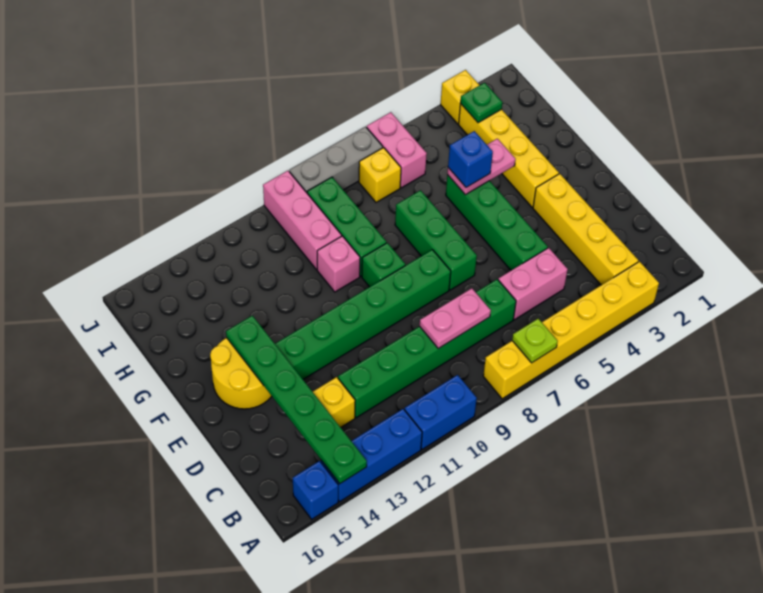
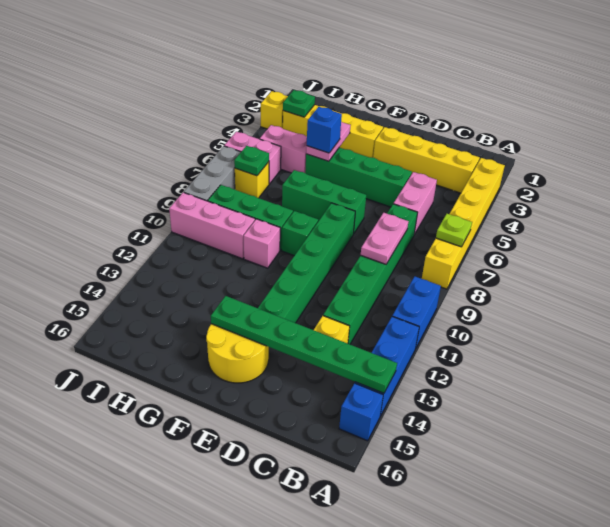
none -> pink 1x2 brick [260,125,307,173]
none -> green 1x1 plate [234,146,269,176]

